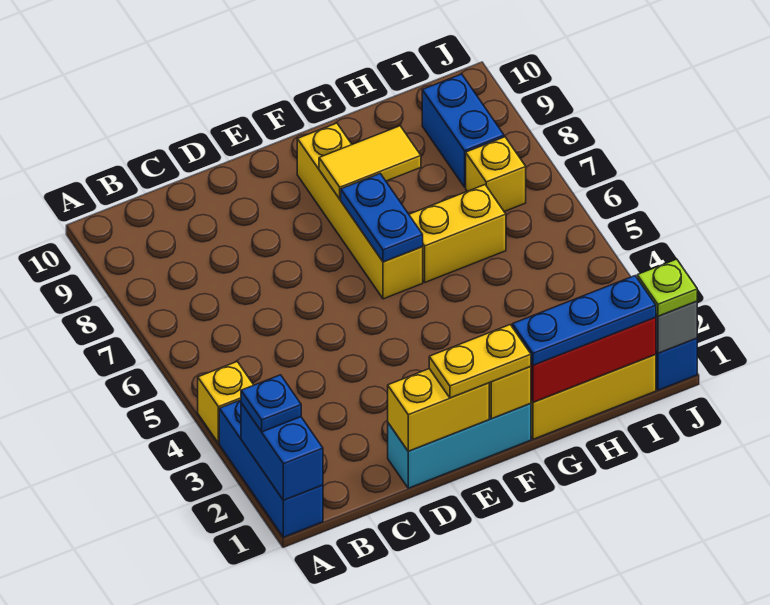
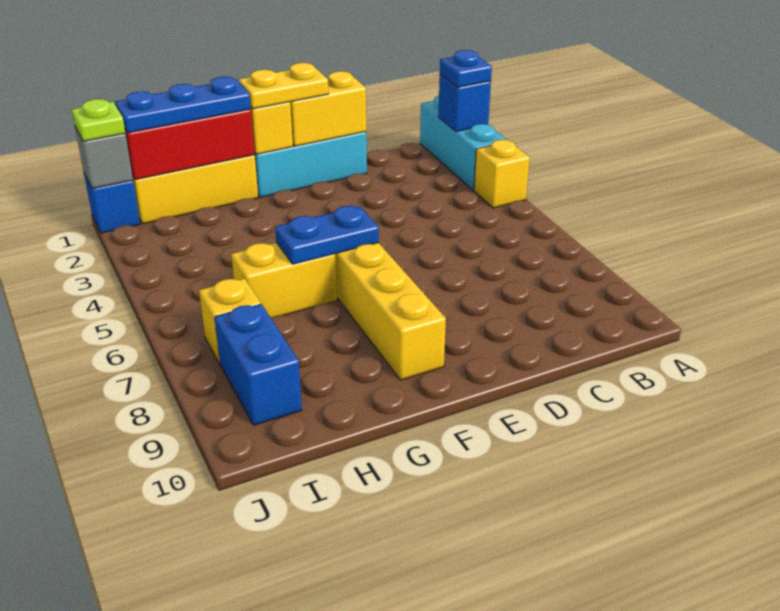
blue 1x3 brick [219,400,323,537] -> cyan 1x3 brick [420,96,507,190]
blue 1x2 brick [241,403,323,500] -> blue 1x1 brick [438,74,491,132]
blue 1x2 plate [341,174,423,262] -> blue 1x2 plate turned to [275,206,379,264]
yellow 1x2 tile [319,126,421,199] -> none

